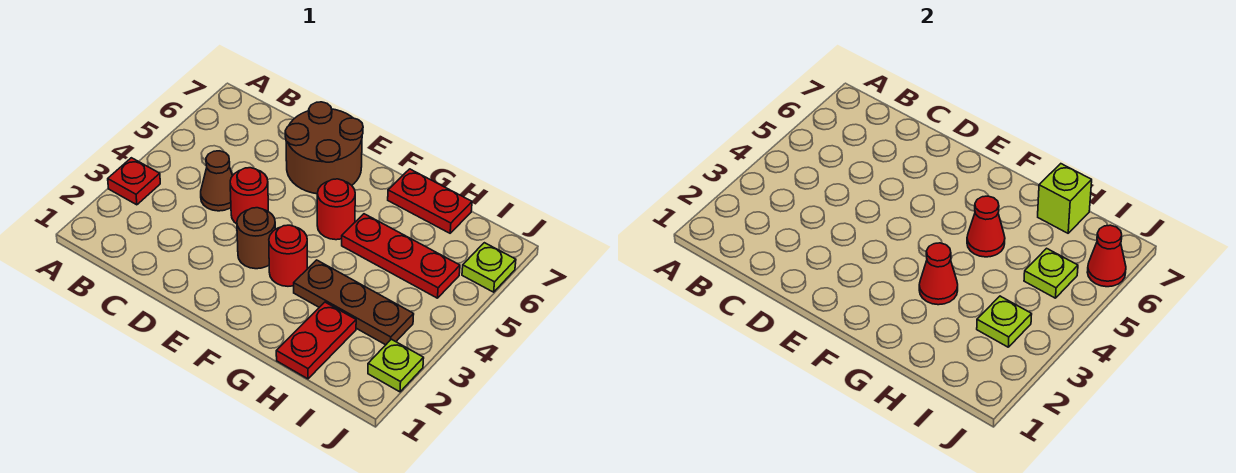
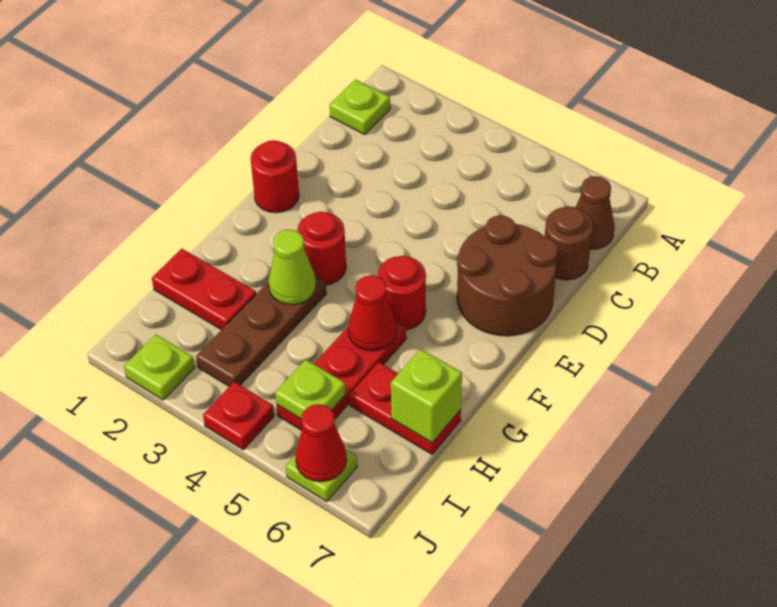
red 1x1 plate [108,158,160,205] -> red 1x1 plate moved to [203,382,274,450]
brown 1x1 cone [201,151,233,211] -> brown 1x1 cone moved to [576,176,615,249]
red 1x1 round brick [230,168,268,224] -> red 1x1 round brick moved to [250,140,299,213]
brown 1x1 round brick [237,208,275,269] -> brown 1x1 round brick moved to [545,206,593,280]
red 1x1 cone [919,243,958,305] -> lime 1x1 cone [268,230,316,305]
red 1x2 plate [388,169,472,233] -> red 1x2 plate turned to [349,362,461,454]
lime 1x1 plate [977,296,1032,347] -> lime 1x1 plate moved to [330,79,390,134]

